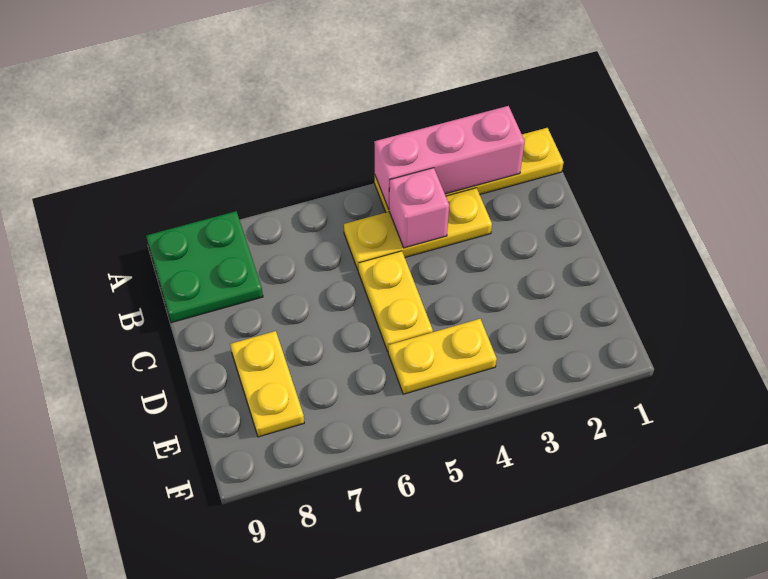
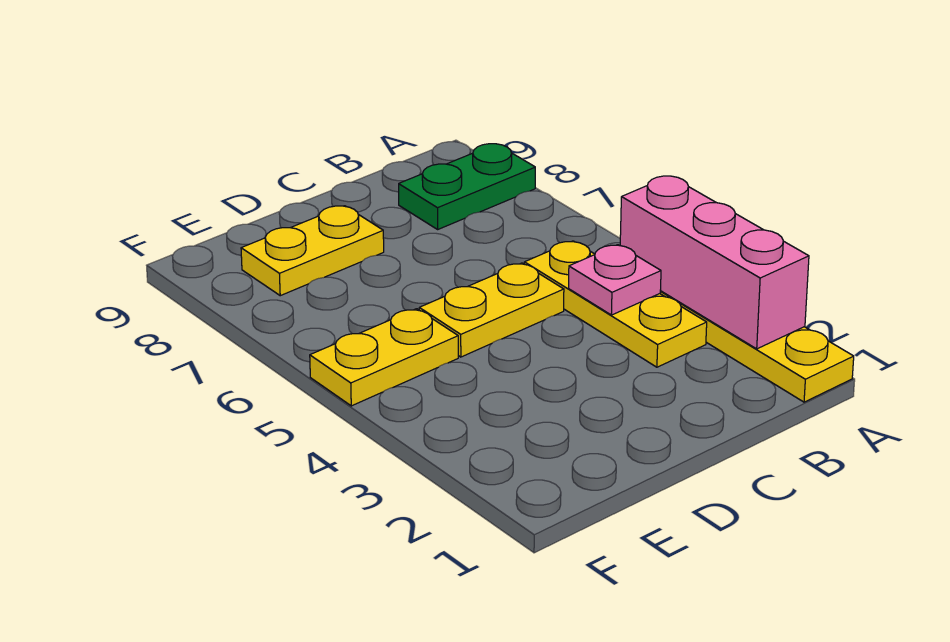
green 2x2 plate [146,211,263,323] -> green 1x2 plate [399,144,535,229]
pink 1x1 brick [389,168,449,248] -> pink 1x1 plate [569,245,661,315]
yellow 1x2 plate [388,319,497,394] -> yellow 1x2 plate turned to [310,309,458,406]

